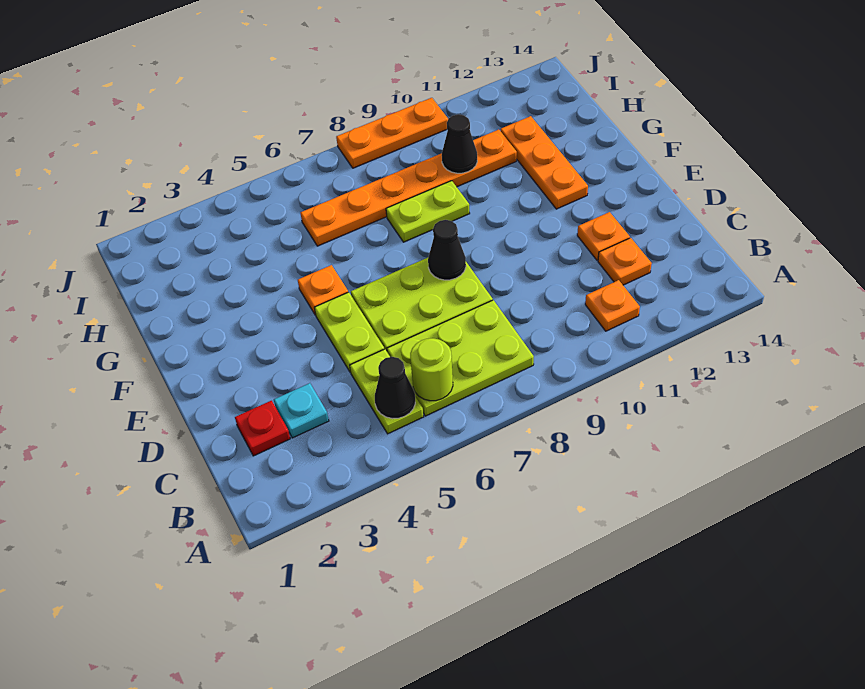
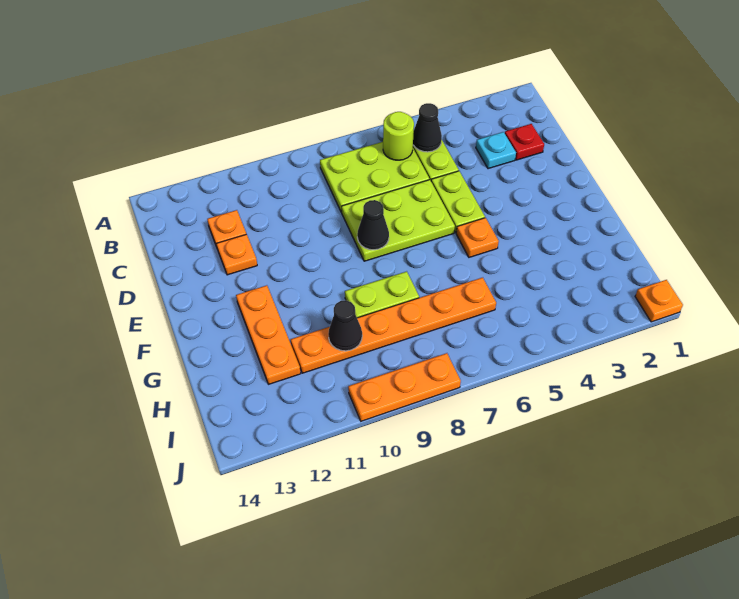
orange 1x1 plate [585,280,640,331] -> orange 1x1 plate moved to [635,280,683,322]

